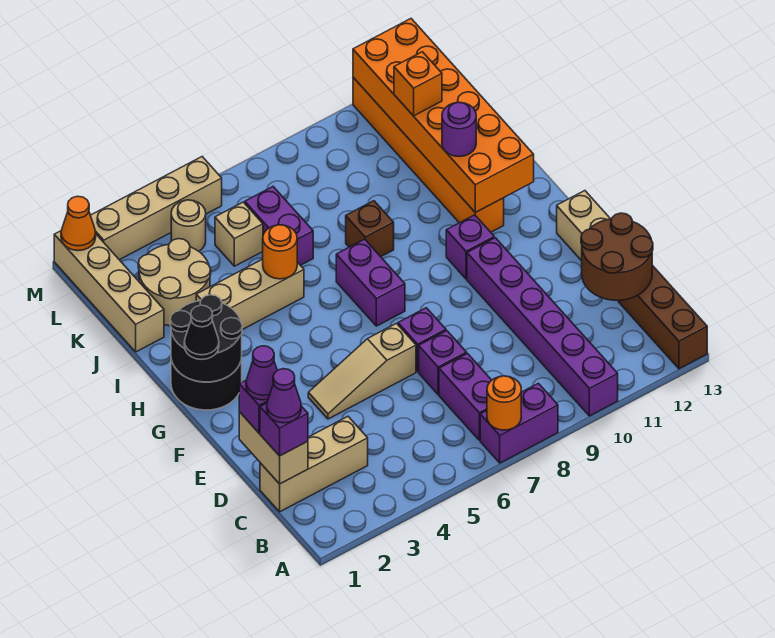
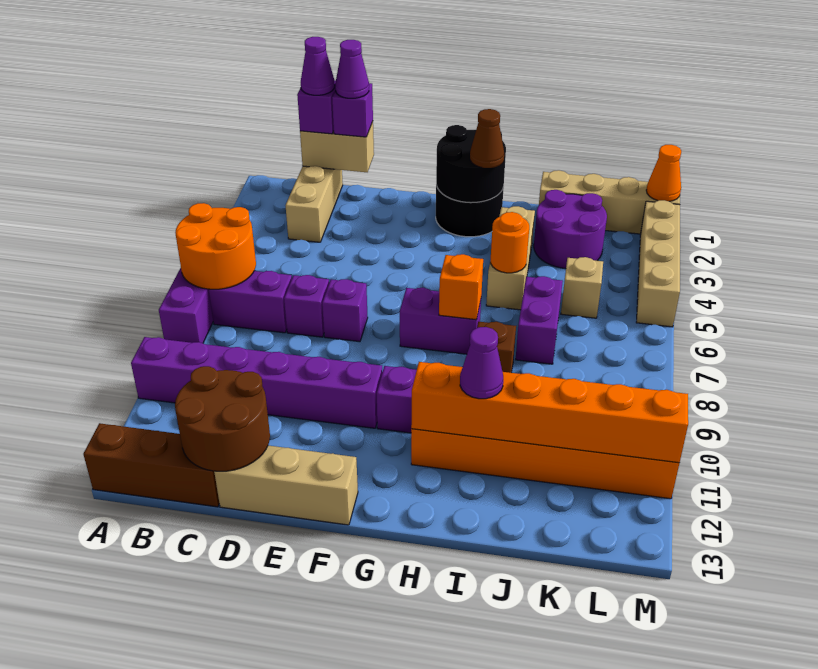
orange 1x1 round brick [487,376,521,430] -> orange 2x2 round brick [175,203,256,289]
tan 1x3 slope [308,324,416,419] -> none
black 1x1 cone [184,305,219,360] -> none
none -> brown 1x1 cone [470,109,504,168]
orange 2x6 brick [353,19,534,212] -> orange 1x6 brick [411,362,688,463]
purple 1x1 round brick [442,102,476,157] -> purple 1x1 cone [460,327,503,399]
tan 2x2 round brick [138,239,211,326] -> purple 2x2 round brick [534,190,607,269]
purple 1x2 brick [245,187,313,265] -> purple 1x2 brick turned to [516,276,563,364]
orange 1x1 brick [394,52,442,116] -> orange 1x1 brick moved to [439,254,483,320]
tan 1x1 round brick [171,200,206,251] -> none

